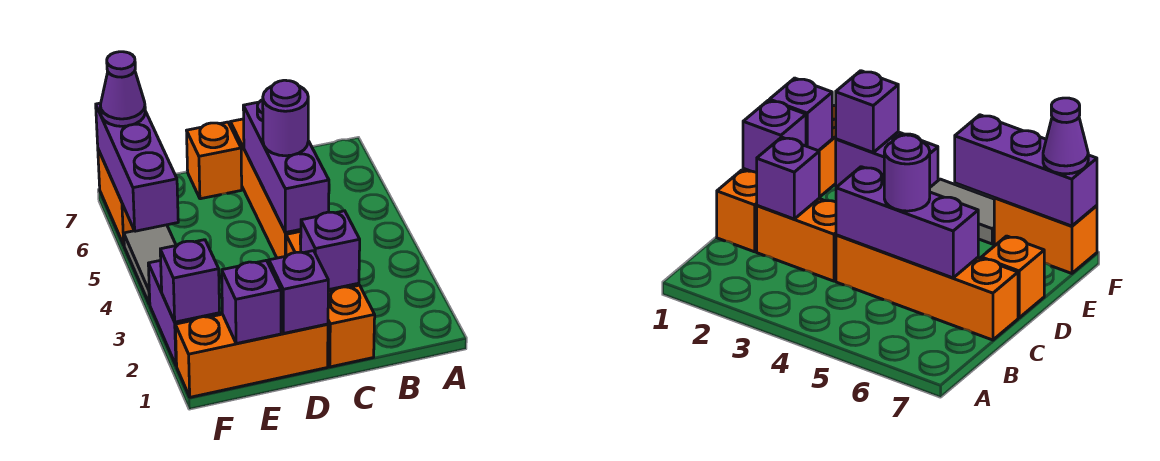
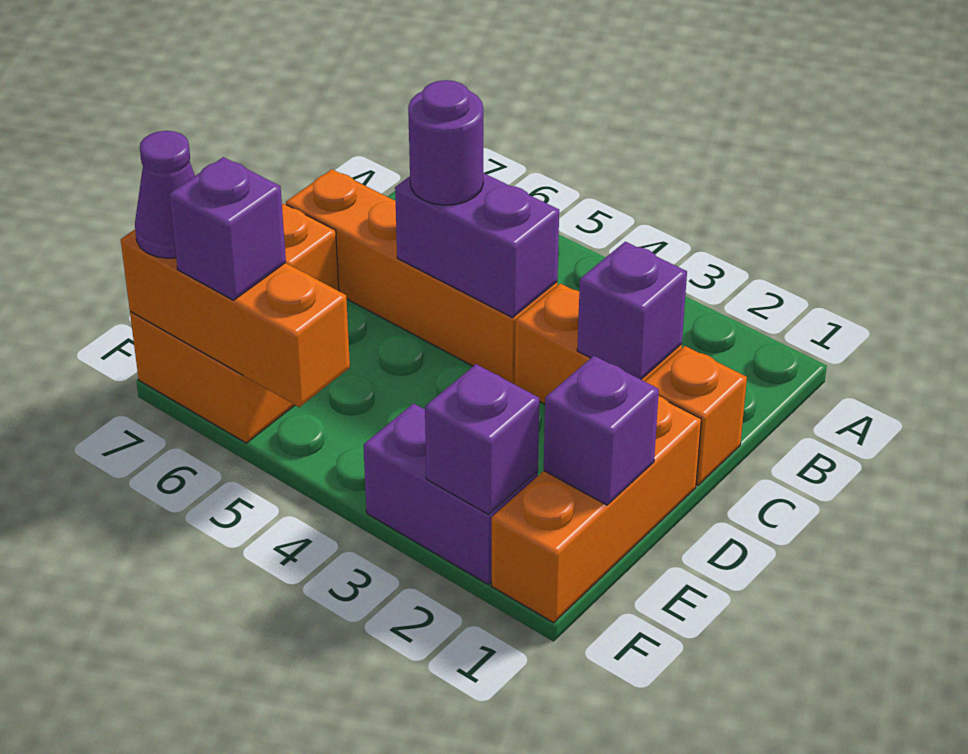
purple 1x3 brick [243,100,329,233] -> purple 1x2 brick [395,173,559,318]
purple 1x1 brick [269,251,328,333] -> purple 1x1 brick moved to [169,157,286,300]
grey 1x2 tile [124,225,176,304] -> none
purple 1x3 brick [96,103,178,231] -> orange 1x3 brick [121,230,350,407]

